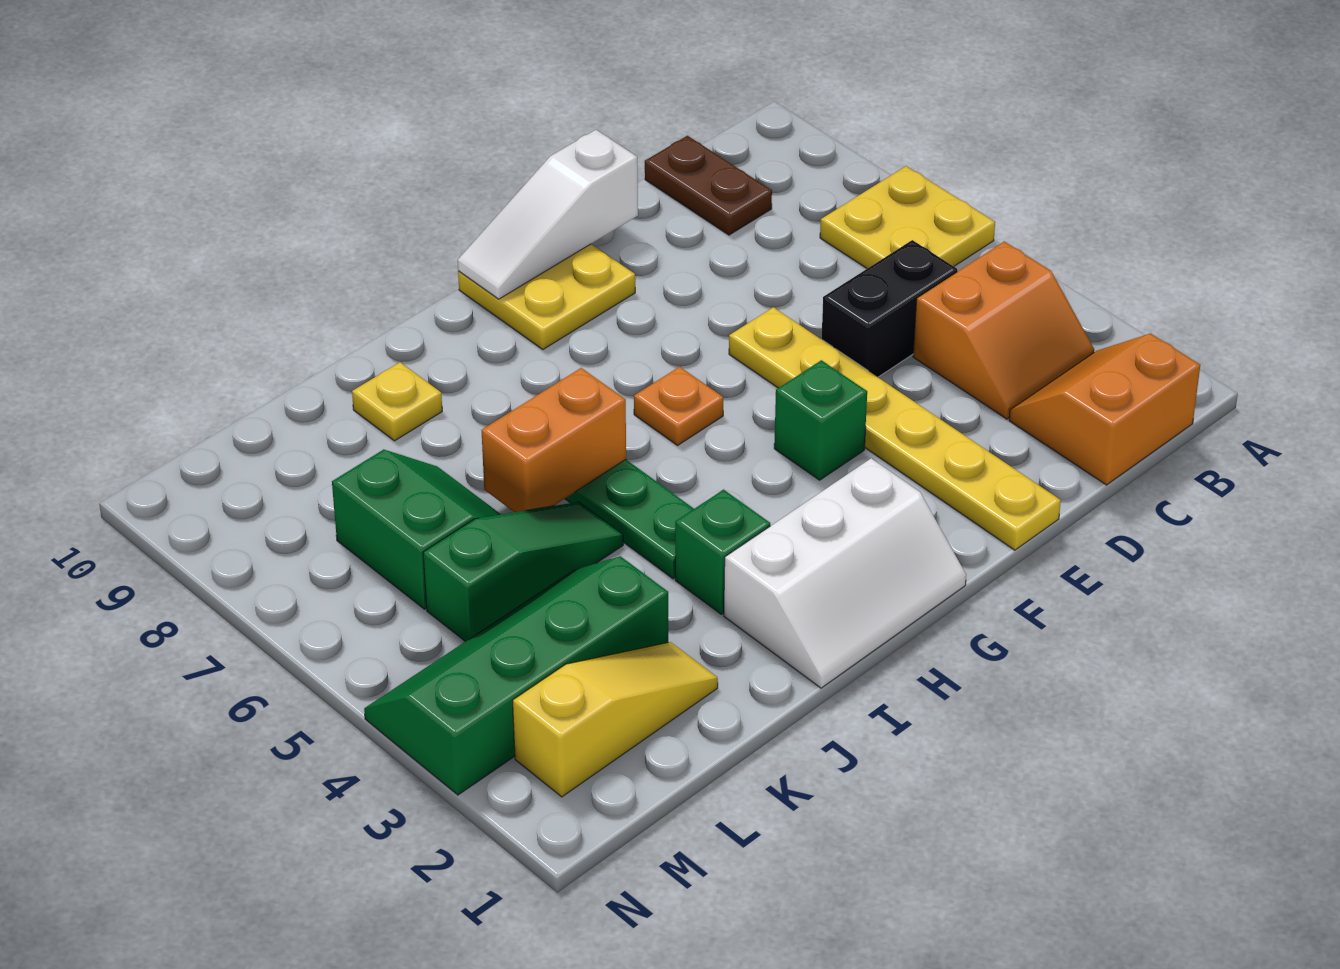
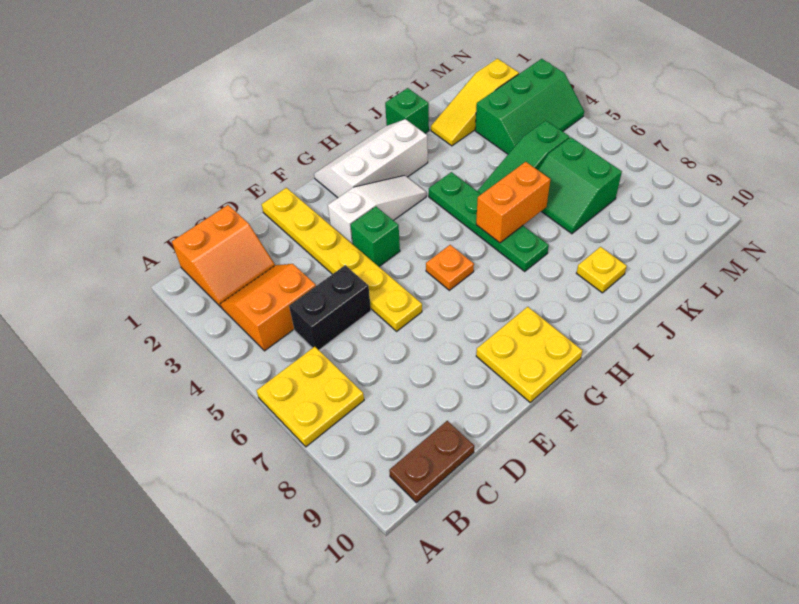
brown 1x2 plate [645,136,772,235] -> brown 1x2 plate turned to [389,421,474,503]
white 1x3 slope [458,130,638,299] -> white 1x3 slope moved to [328,175,426,244]
green 1x1 brick [675,490,770,614] -> green 1x1 brick moved to [385,88,429,133]
green 2x4 slope [364,556,668,795] -> green 2x3 slope [475,59,584,154]

